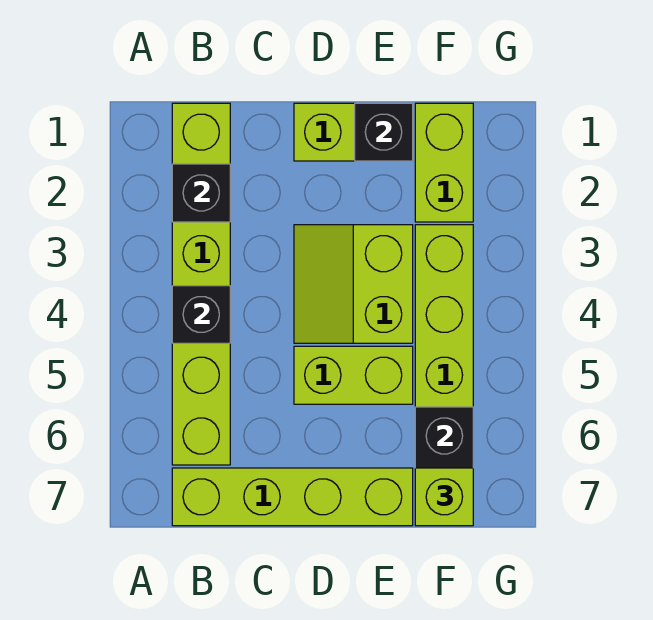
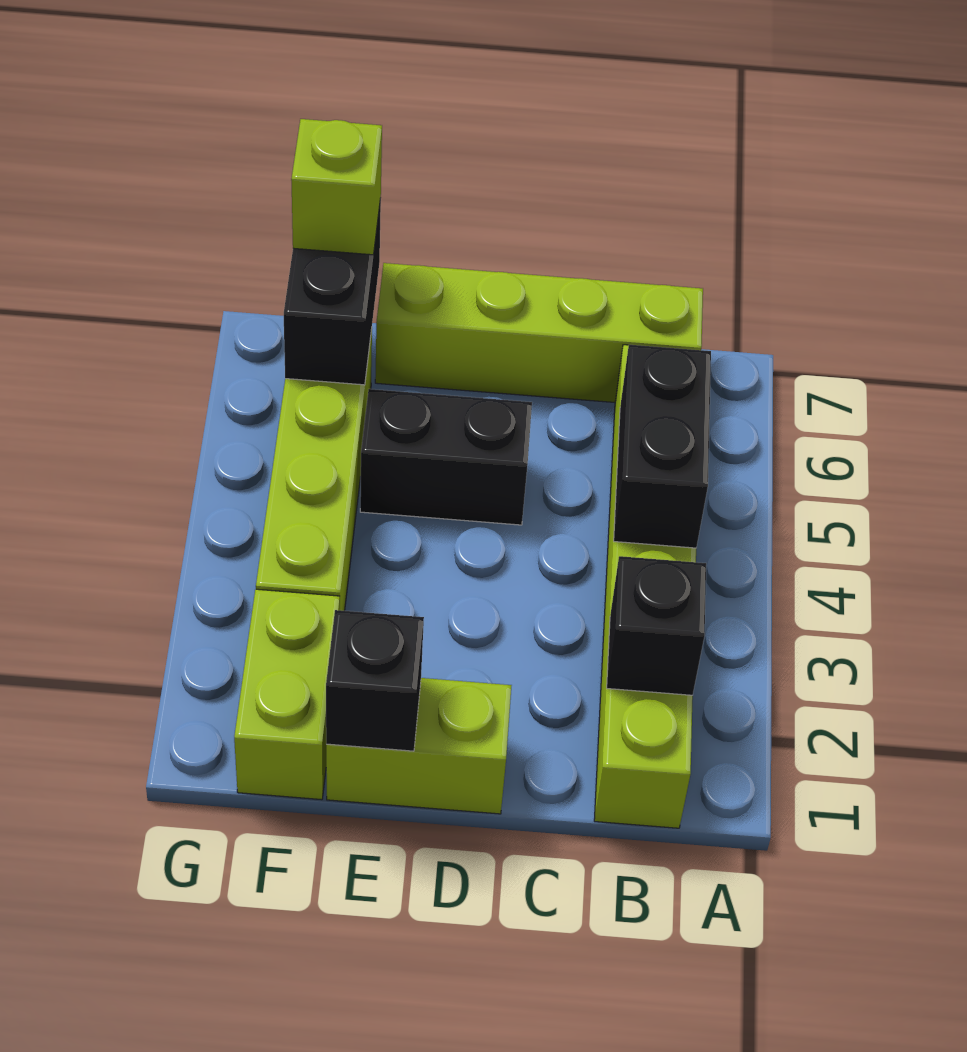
black 1x1 brick [172,286,230,343] -> black 1x2 brick [614,345,711,548]
lime 2x2 slope [294,225,413,343] -> none
lime 1x2 brick [294,346,413,404] -> black 1x2 brick [360,389,532,525]

